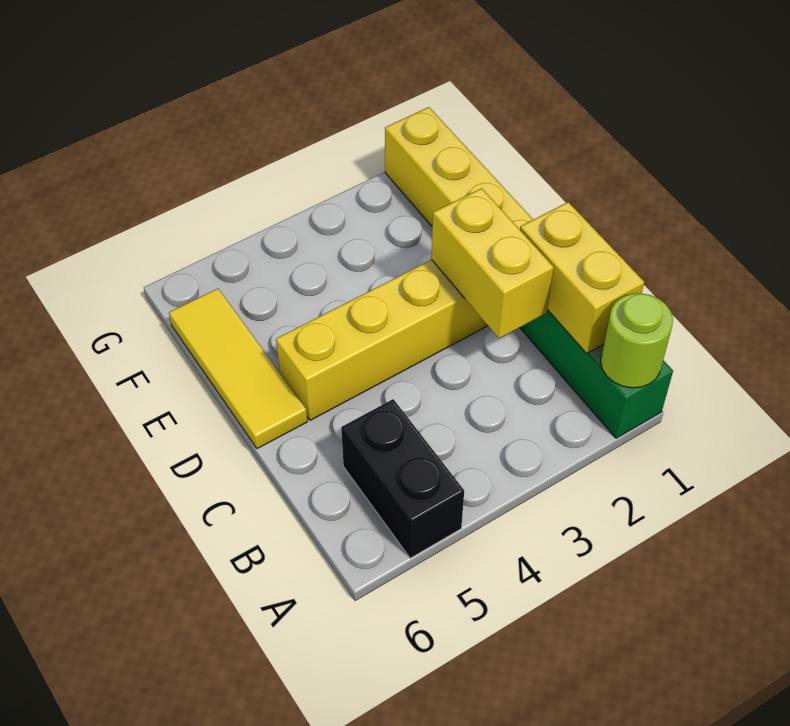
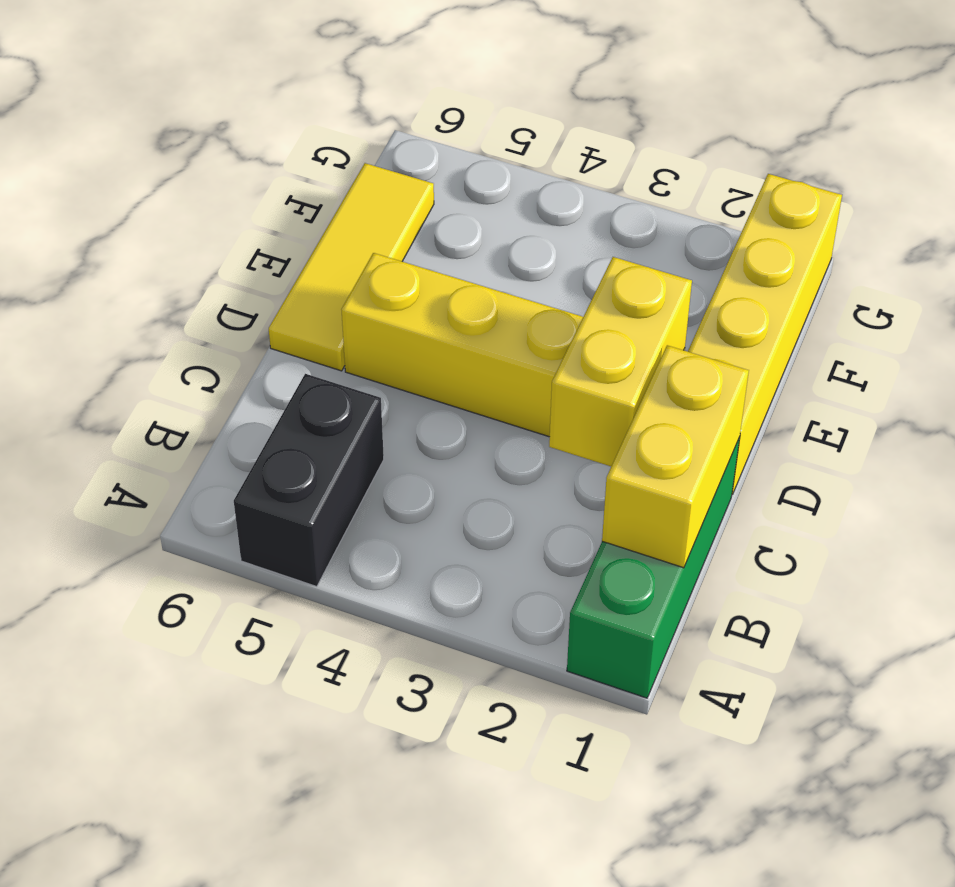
lime 1x1 round brick [601,293,673,388] -> none

